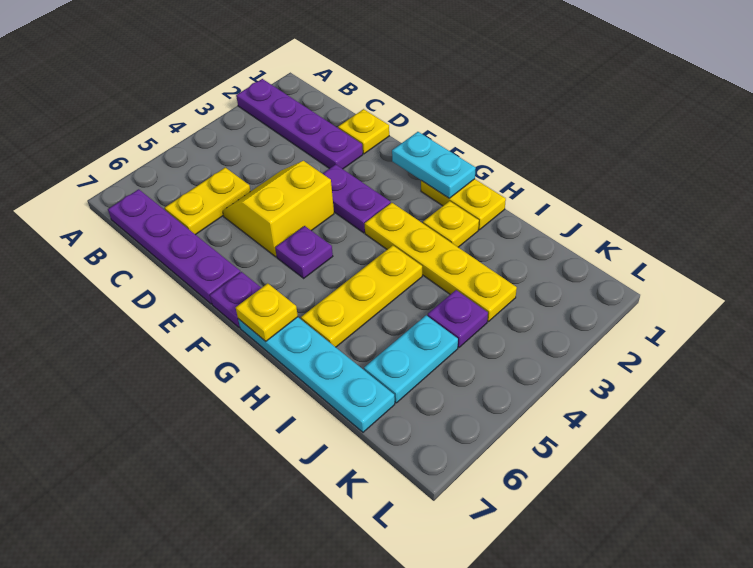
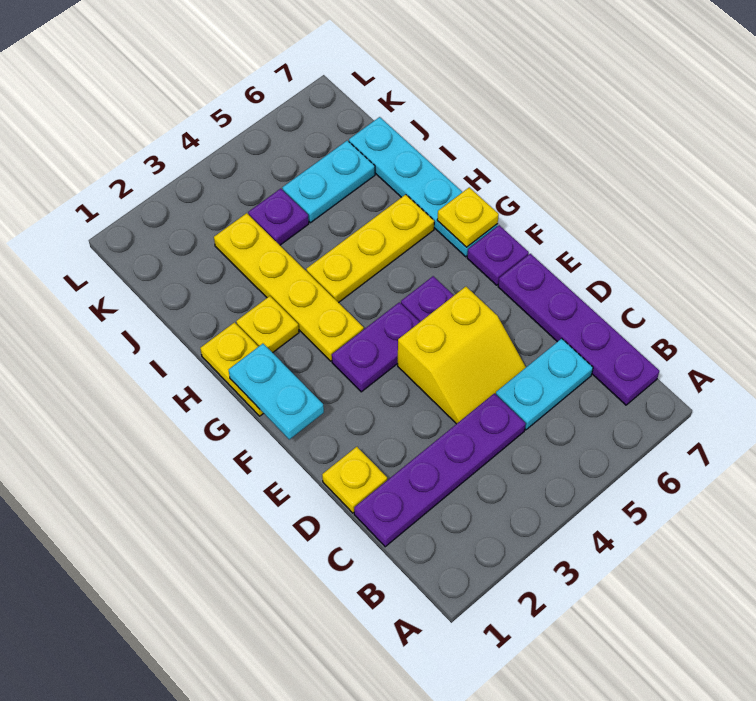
purple 1x4 plate [236,79,363,169] -> purple 1x4 plate turned to [354,393,526,547]
yellow 1x2 plate [165,168,251,235] -> cyan 1x2 plate [496,339,593,430]
purple 1x2 plate [323,164,391,233] -> purple 1x2 plate turned to [332,302,420,392]

